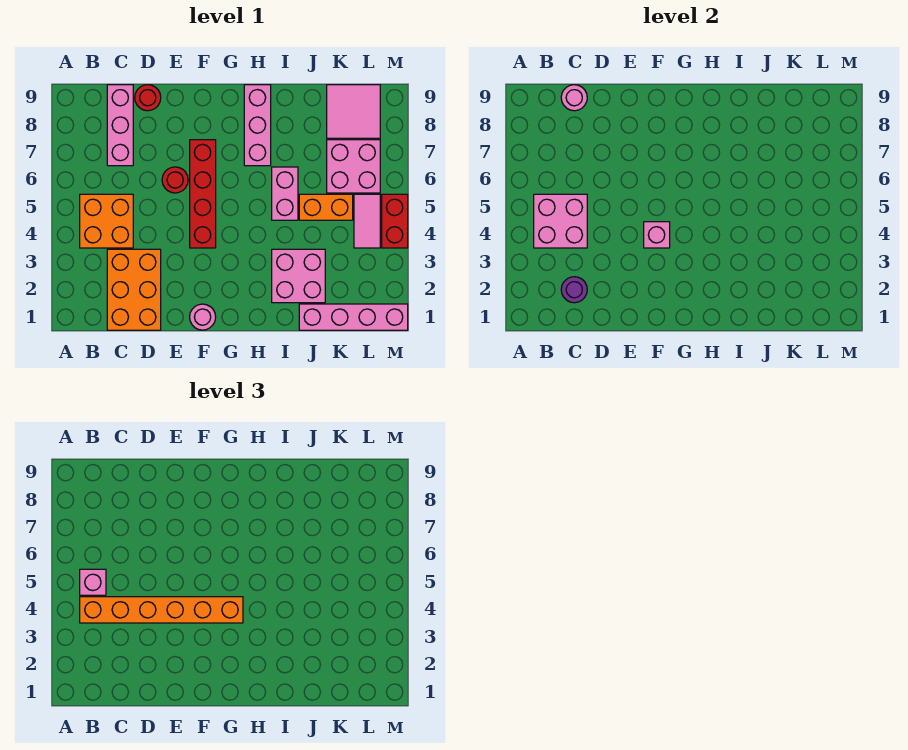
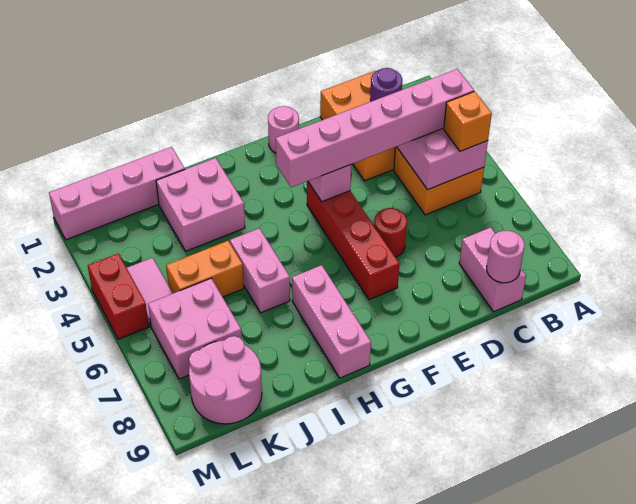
orange 1x6 brick [80,597,243,623] -> pink 1x6 brick [276,69,474,187]
pink 1x1 brick [80,569,106,595] -> orange 1x1 brick [444,91,492,151]
pink 1x3 brick [107,85,133,166] -> pink 1x2 brick [459,227,526,312]
red 1x1 round brick [135,85,161,111] -> none
pink 2x2 tile [327,85,380,138] -> pink 2x2 round brick [189,336,262,424]

